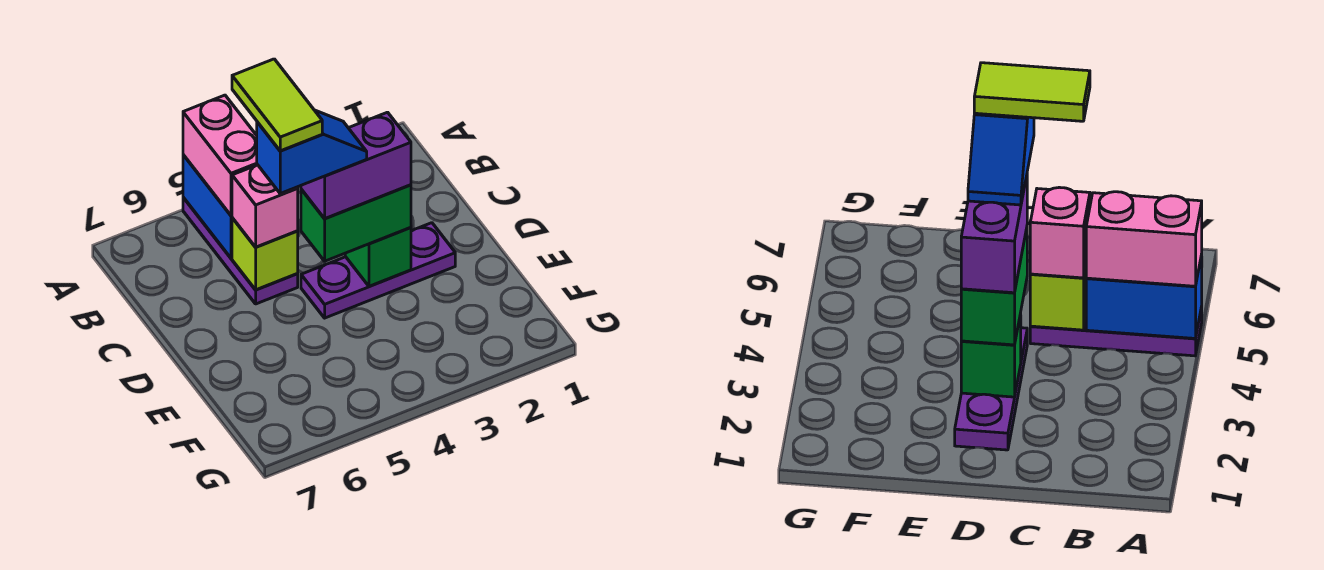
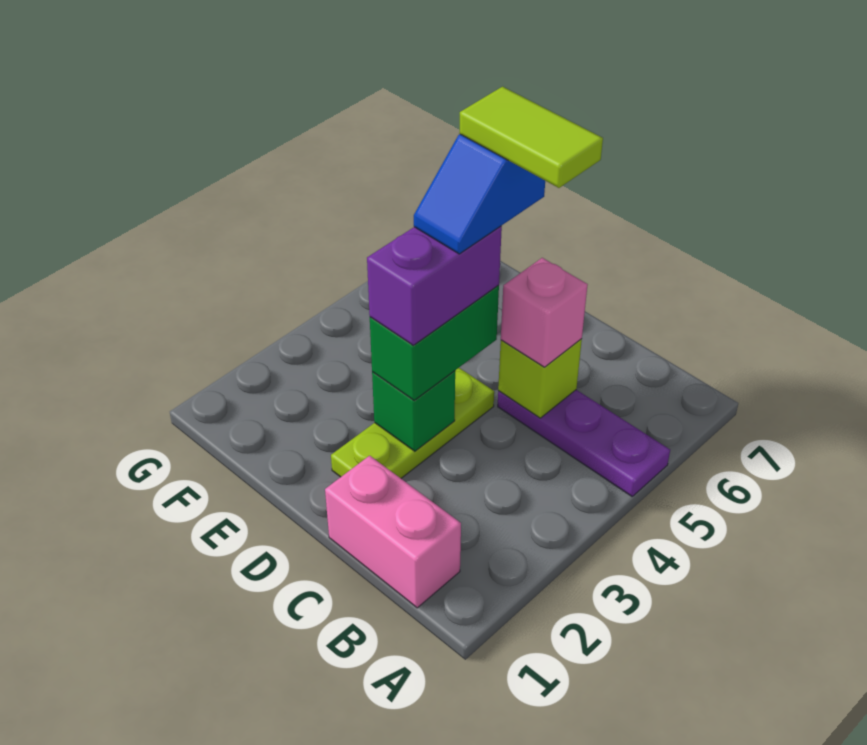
blue 1x2 brick [183,155,232,258] -> none
pink 1x2 brick [183,95,257,215] -> pink 1x2 brick moved to [325,456,461,608]
purple 1x3 plate [301,223,455,318] -> lime 1x3 plate [331,368,494,478]

